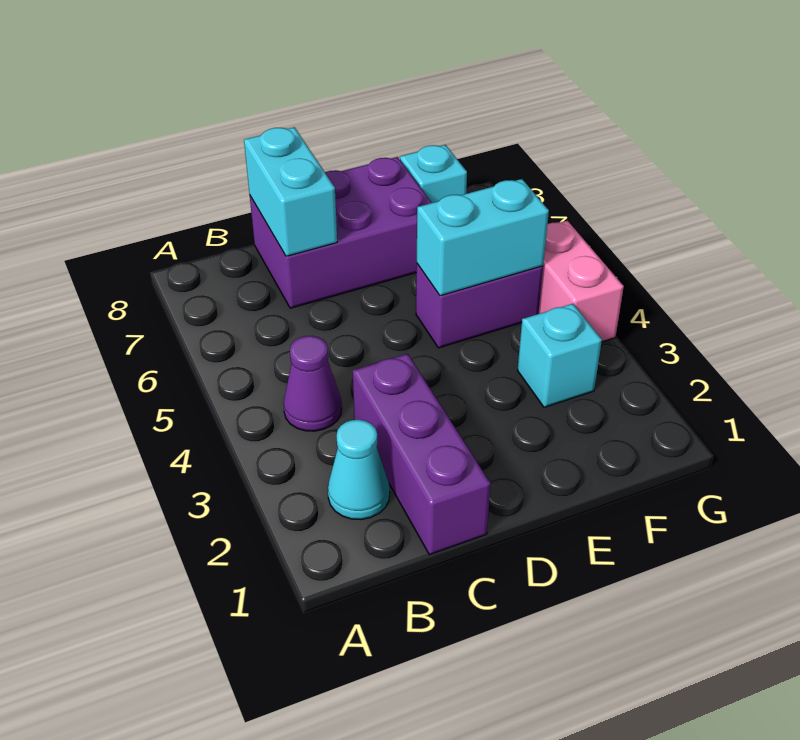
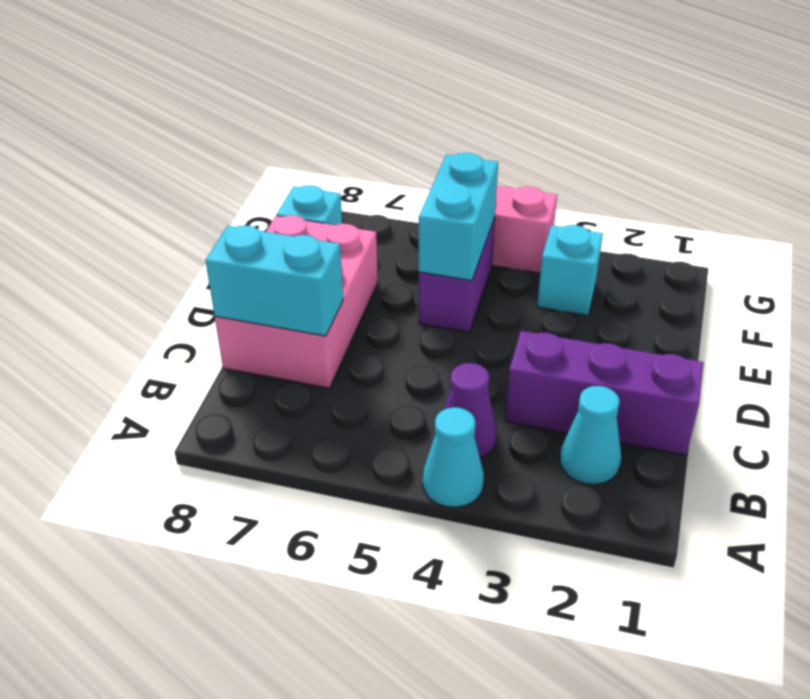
none -> cyan 1x1 cone [423,407,484,507]
purple 2x3 brick [250,157,432,308] -> pink 2x3 brick [215,216,378,388]

